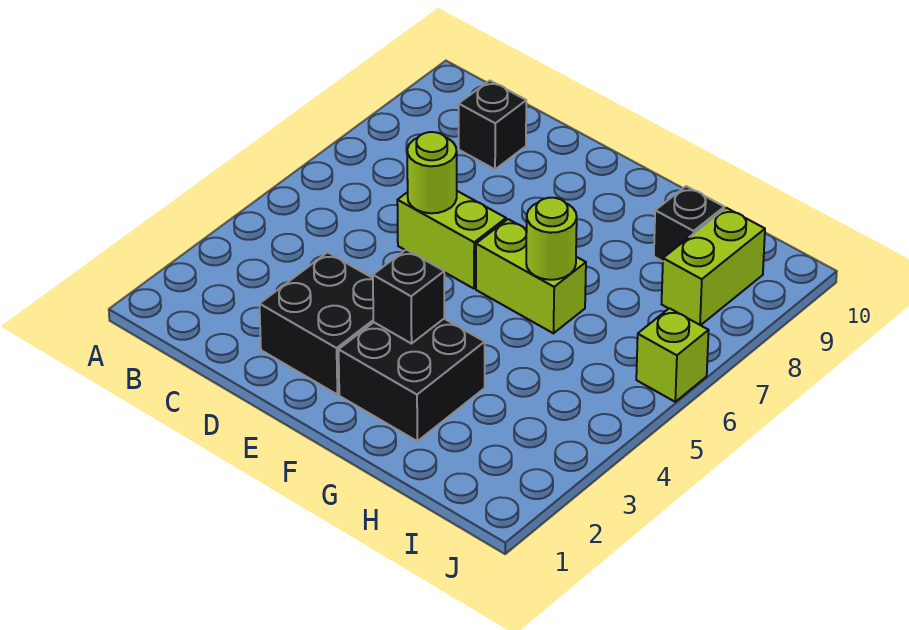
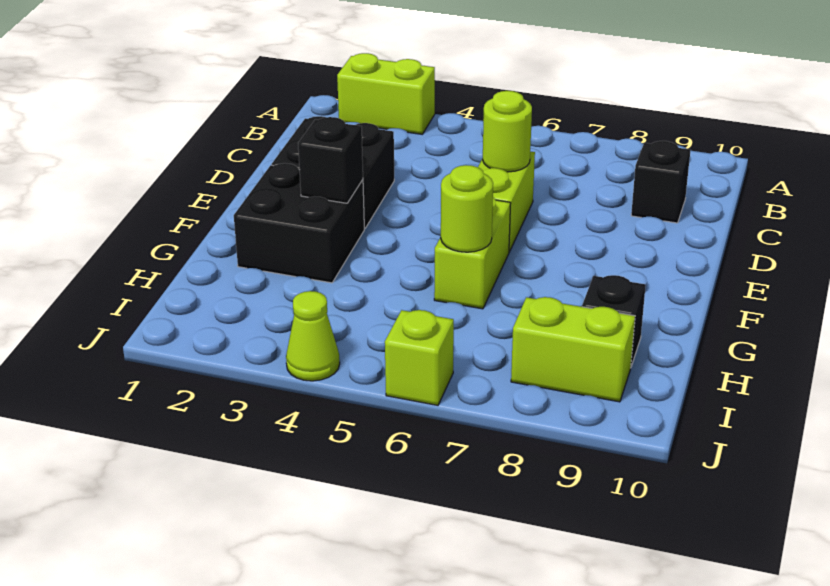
none -> lime 1x2 brick [337,53,435,134]
none -> lime 1x1 cone [286,291,340,381]

